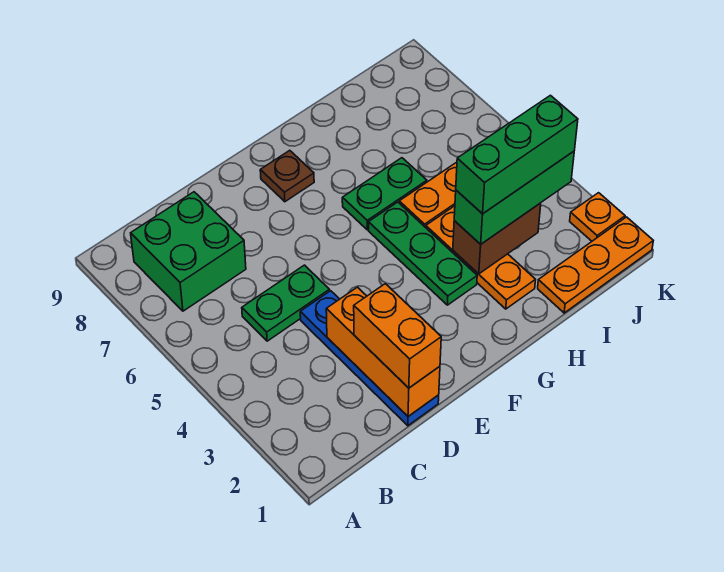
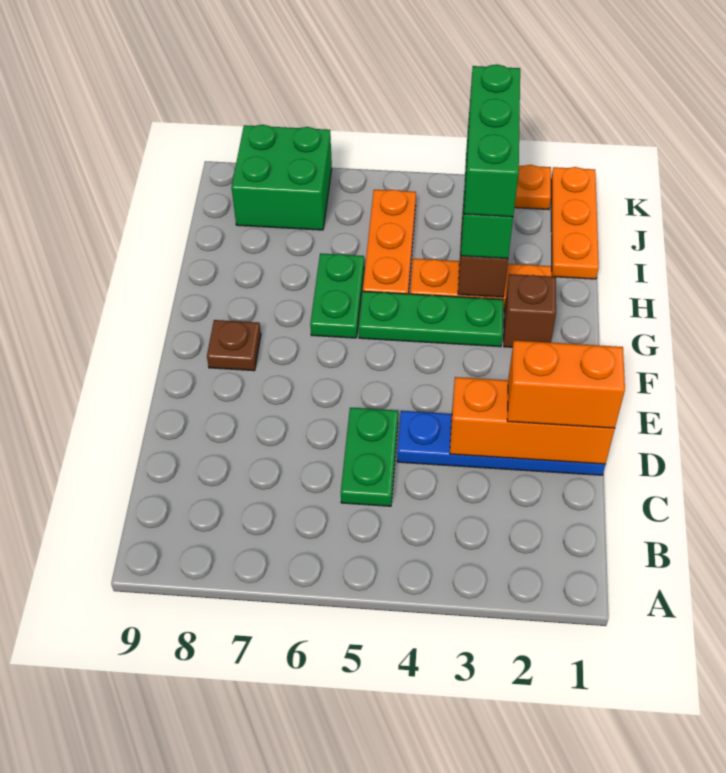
green 2x2 brick [131,192,246,311] -> green 2x2 brick moved to [231,125,332,230]
none -> brown 1x1 brick [504,274,556,347]

